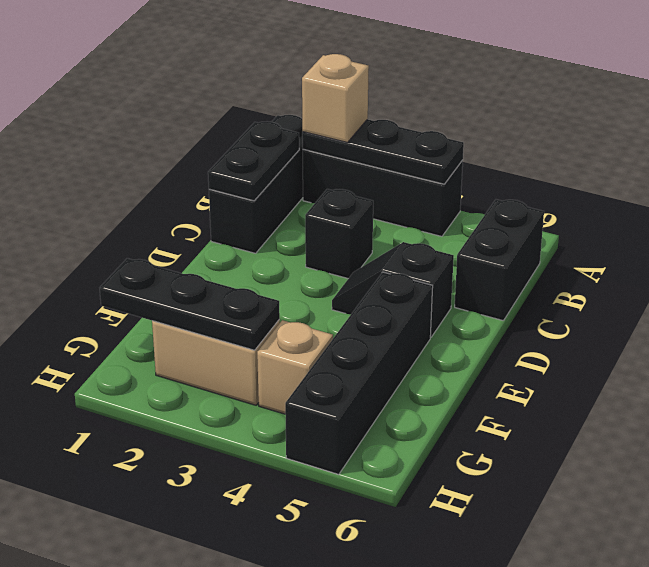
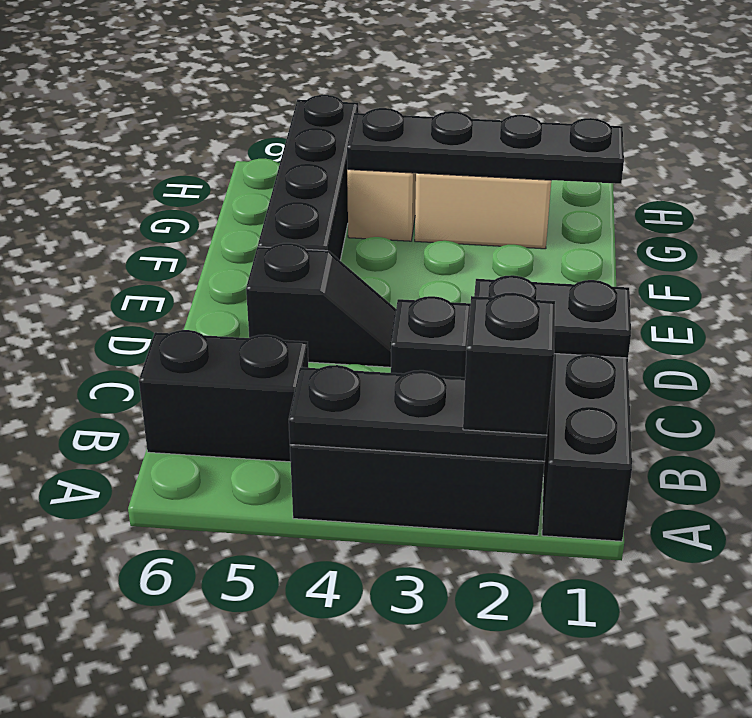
tan 1x1 brick [302,54,369,142] -> black 1x1 brick [463,293,555,435]
black 1x2 plate [208,121,299,201] -> black 1x2 plate turned to [474,275,631,358]
black 1x2 brick [455,199,544,321] -> black 1x2 brick turned to [139,330,309,462]
black 1x3 plate [100,258,280,350] -> black 1x4 plate [347,108,624,184]

